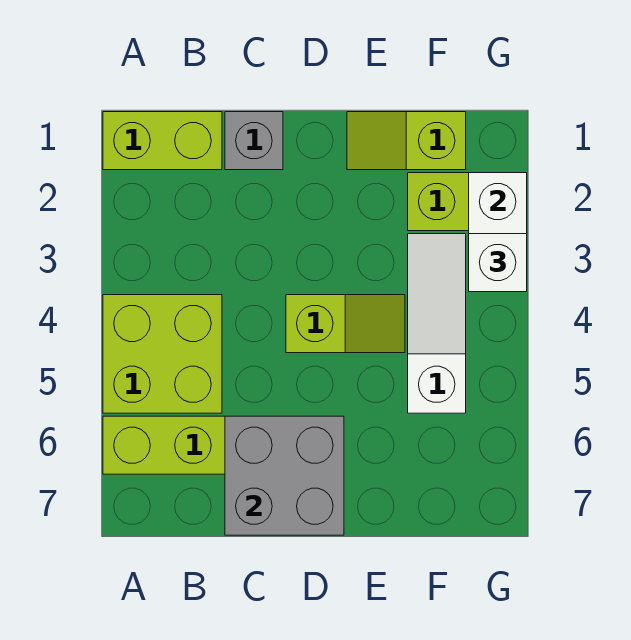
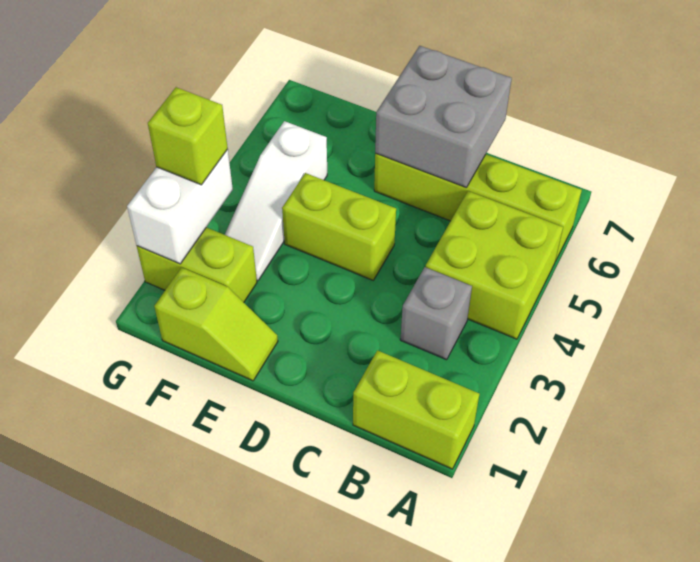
grey 1x1 brick [225,112,283,170] -> grey 1x1 brick moved to [400,267,472,360]
lime 1x2 slope [286,295,405,353] -> lime 1x2 brick [282,173,396,280]
white 1x1 brick [469,234,527,292] -> lime 1x1 brick [148,87,228,185]

